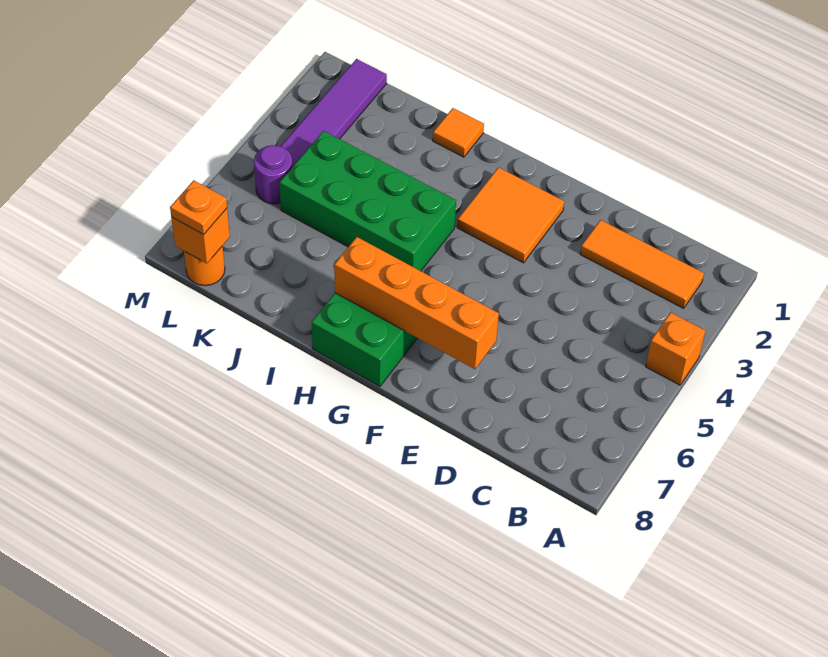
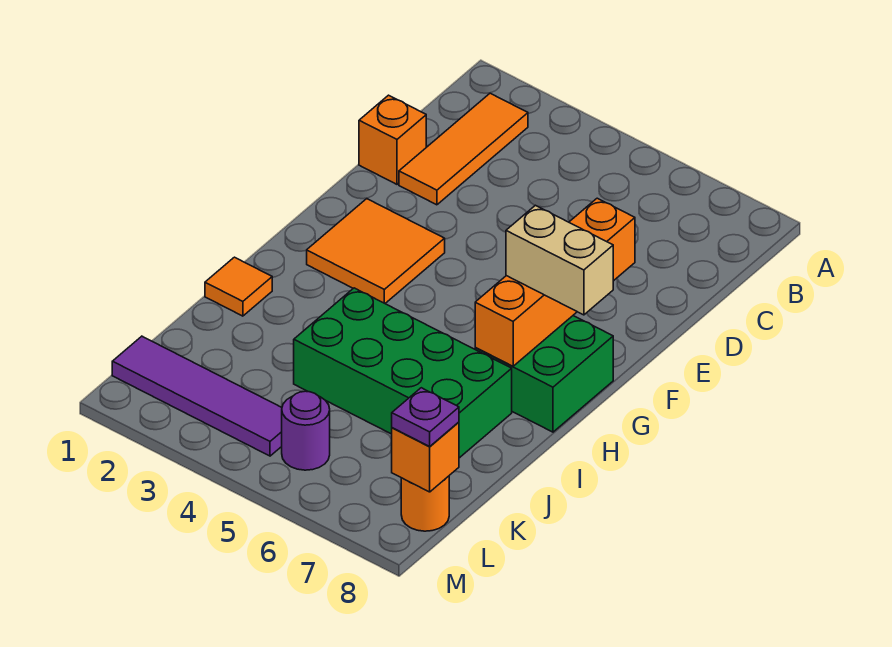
orange 1x1 brick [646,312,705,385] -> orange 1x1 brick moved to [359,95,426,184]
none -> tan 1x2 brick [506,205,613,315]
green 2x4 brick [279,131,456,271] -> green 2x4 brick turned to [294,288,512,458]
orange 1x1 plate [170,180,227,234] -> purple 1x1 plate [392,388,459,446]

